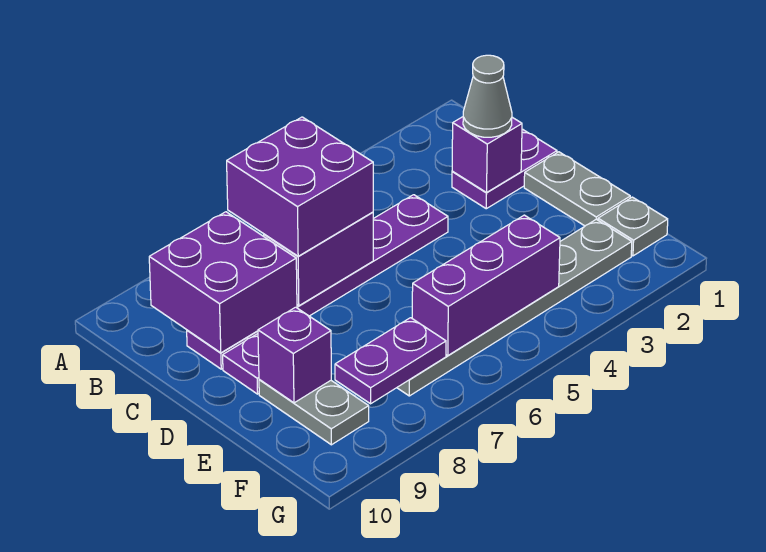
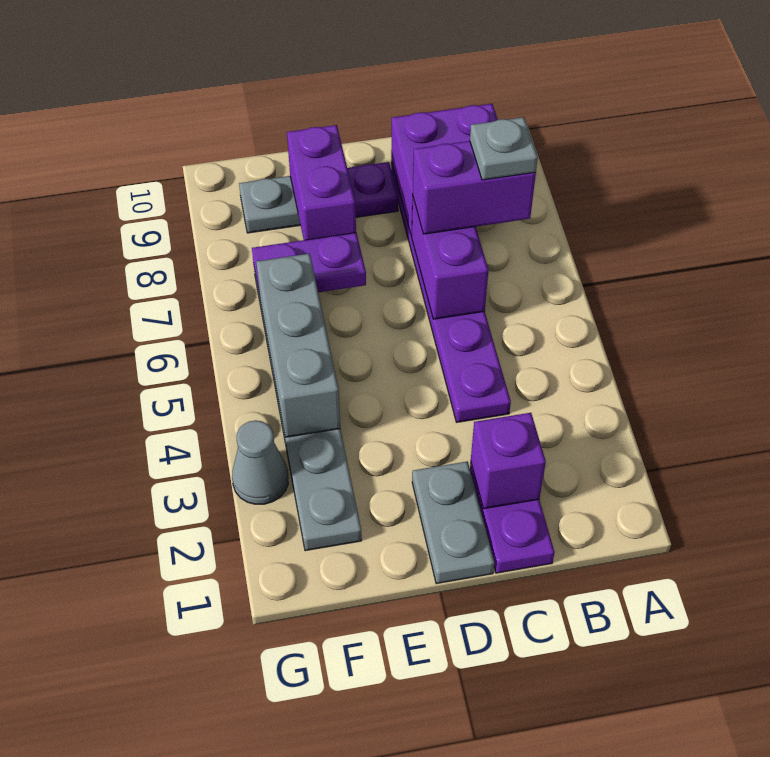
purple 2x2 brick [227,117,373,256] -> purple 1x2 brick [412,141,536,234]
grey 1x1 cone [463,55,512,137] -> grey 1x1 cone moved to [232,420,288,504]
grey 1x2 plate [524,152,630,226] -> grey 1x2 plate turned to [412,461,494,584]
purple 1x1 brick [258,307,331,403] -> purple 1x2 brick [287,125,356,240]
grey 1x1 plate [598,197,668,256] -> grey 1x1 plate moved to [470,117,538,180]
purple 1x3 brick [412,215,560,355] -> grey 1x3 brick [256,254,340,437]
purple 1x2 plate [335,318,446,404] -> purple 1x2 plate turned to [252,233,366,301]

